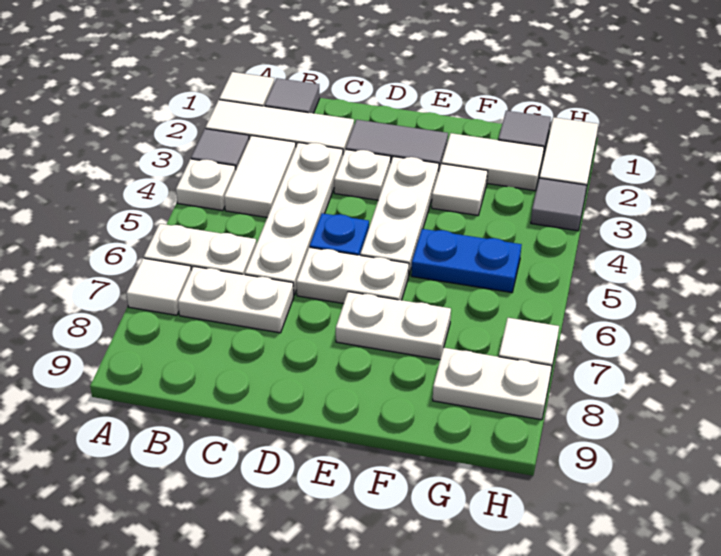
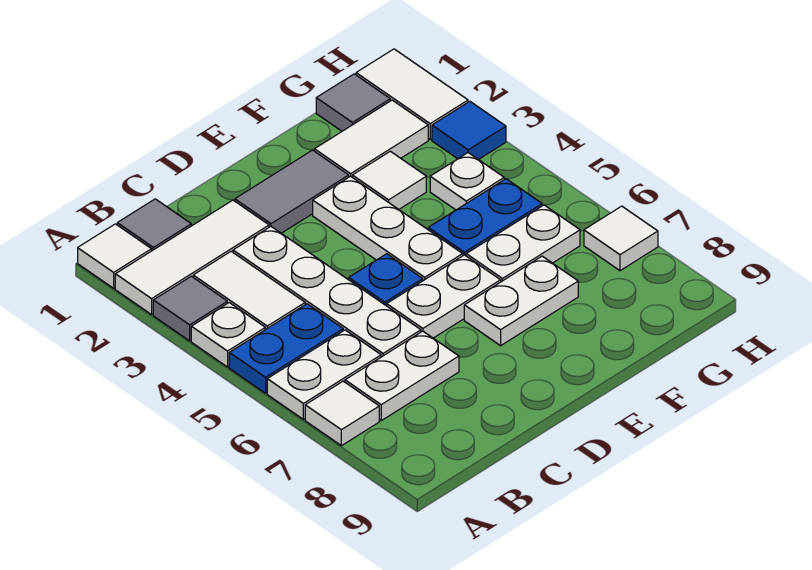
none -> blue 1x2 plate [229,304,343,393]
white 1x1 plate [334,149,391,200] -> white 1x1 plate moved to [430,153,504,210]
white 1x2 plate [433,348,552,420] -> white 1x2 plate moved to [466,205,580,282]
grey 1x1 tile [531,178,587,231] -> blue 1x1 tile [432,101,506,160]

